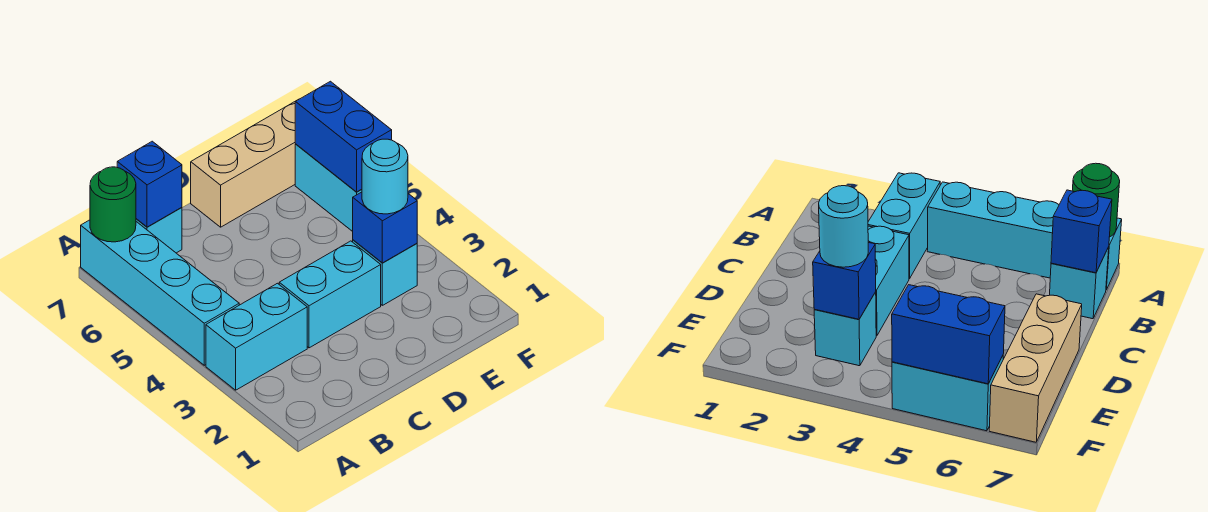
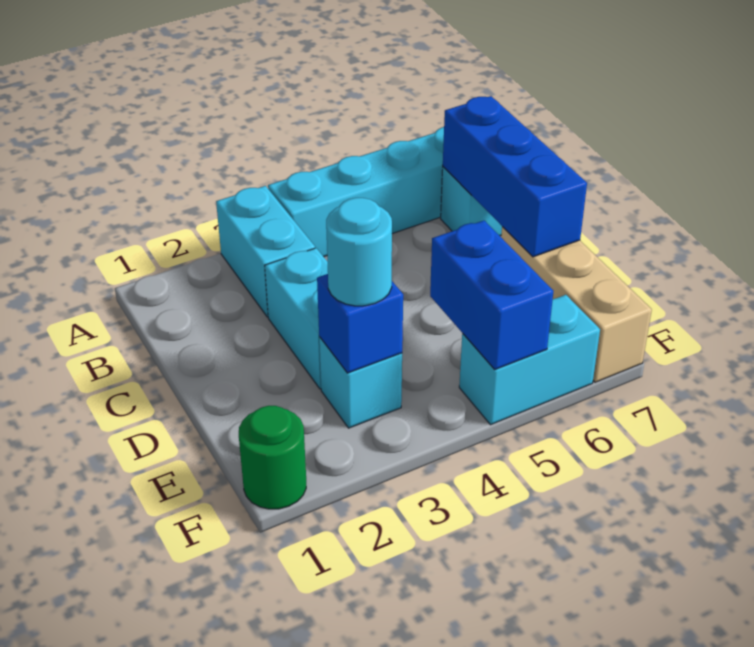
green 1x1 round brick [90,167,136,242] -> green 1x1 round brick moved to [239,406,306,509]
blue 1x1 brick [117,141,182,227] -> blue 1x3 brick [443,96,587,257]
blue 1x2 brick [295,81,392,192] -> blue 1x2 brick turned to [430,220,553,370]

